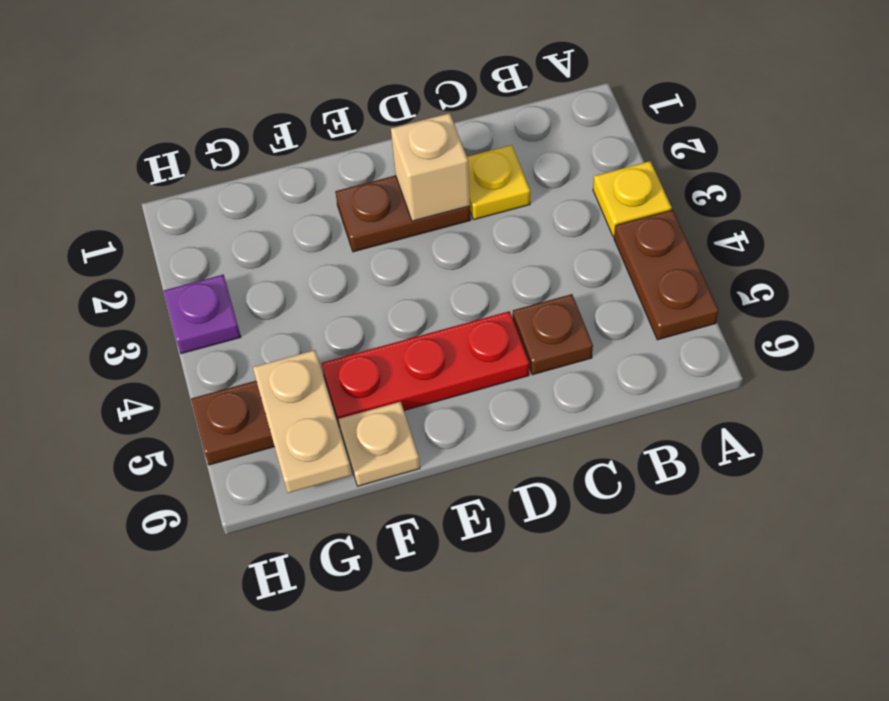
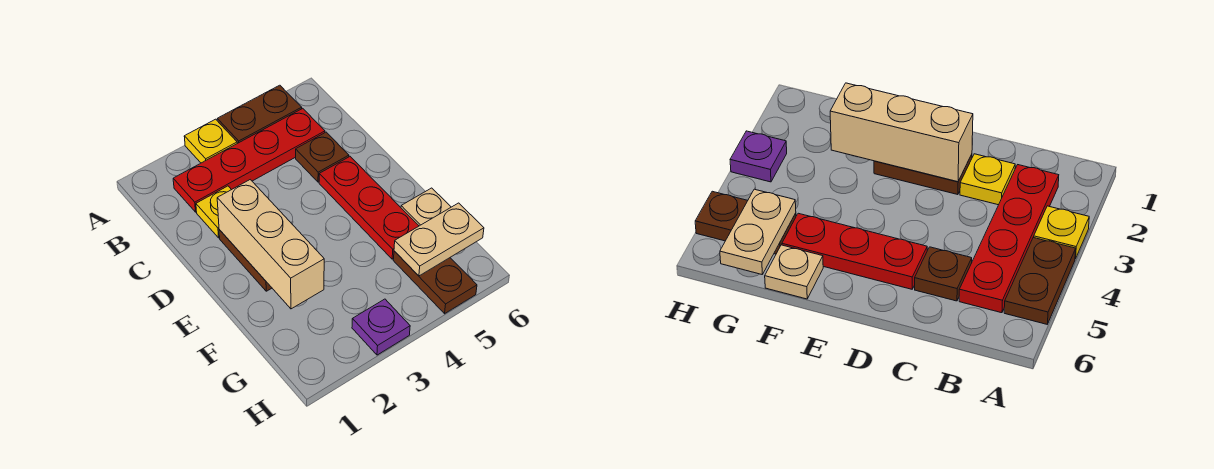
none -> red 1x4 plate [173,108,325,212]
tan 1x1 brick [391,113,470,221] -> tan 1x3 brick [217,180,324,309]

